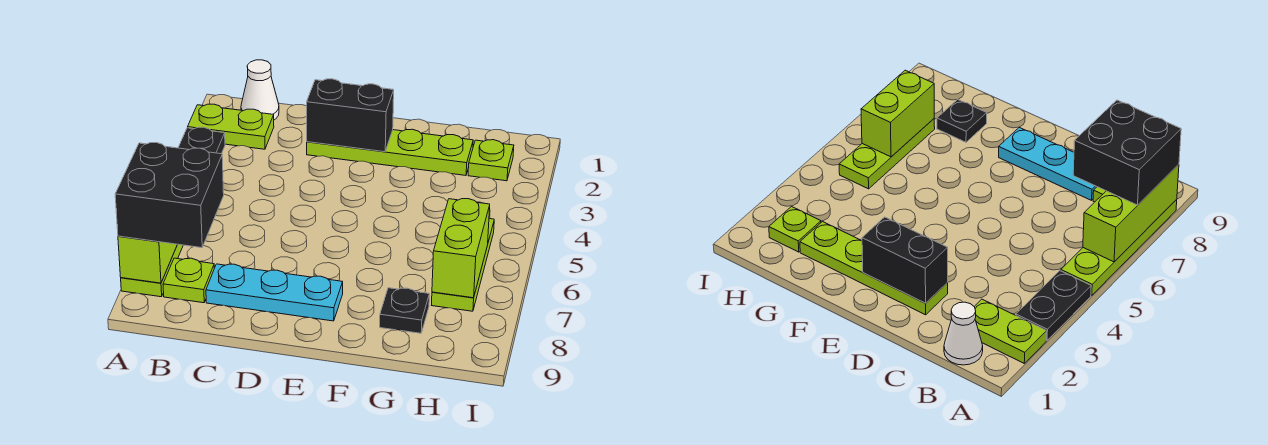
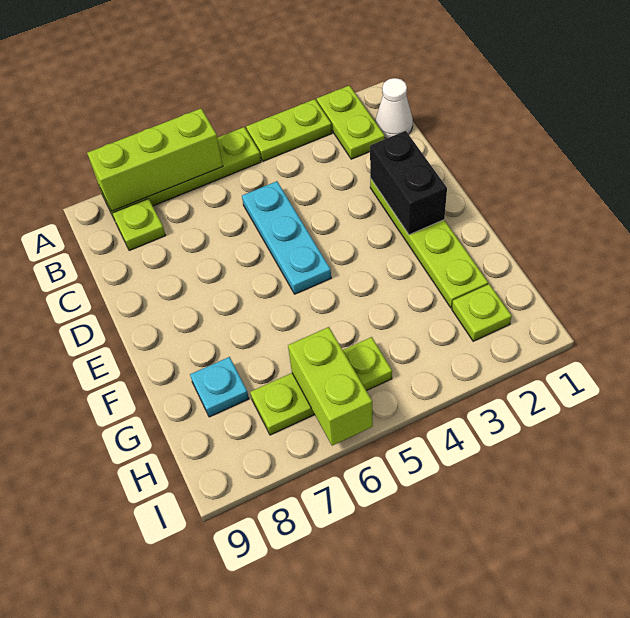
black 1x2 plate [178,127,225,154] -> lime 1x2 plate [246,99,332,161]
black 2x2 brick [115,143,224,248] -> none
cyan 1x3 plate [206,264,343,321] -> cyan 1x3 plate moved to [242,181,331,294]
black 1x1 plate [380,288,429,333] -> cyan 1x1 plate [190,357,249,417]
lime 1x2 brick [432,199,490,298] -> lime 1x2 brick turned to [288,327,373,446]

